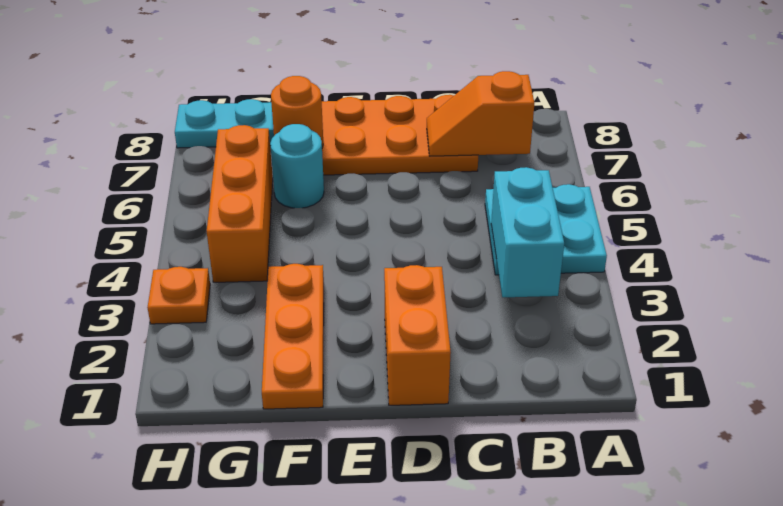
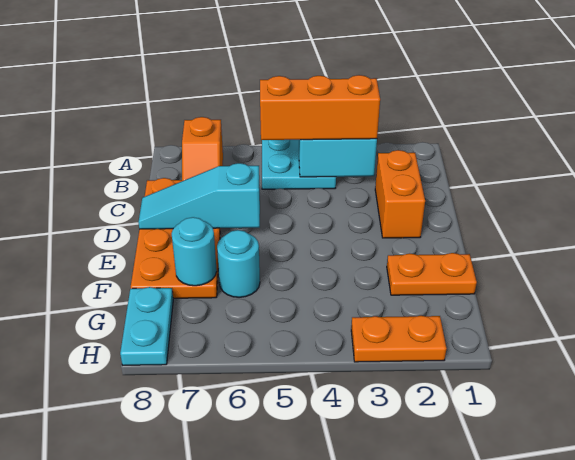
orange 1x2 brick [384,265,451,405] -> orange 1x2 brick turned to [375,150,425,238]
none -> cyan 1x3 slope [138,163,260,229]
orange 1x3 plate [262,264,324,409] -> orange 1x2 plate [387,253,477,295]
orange 1x1 round brick [271,76,323,148] -> cyan 1x1 round brick [172,217,217,286]
orange 1x3 brick [207,125,273,282] -> orange 1x3 brick moved to [260,75,380,140]
orange 1x1 plate [147,267,210,324] -> orange 1x2 plate [351,316,447,362]

